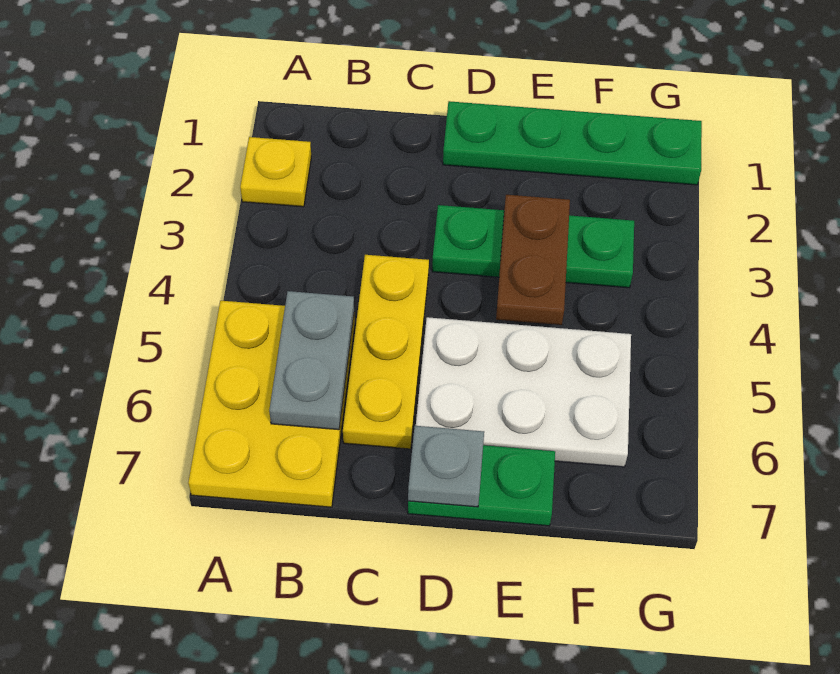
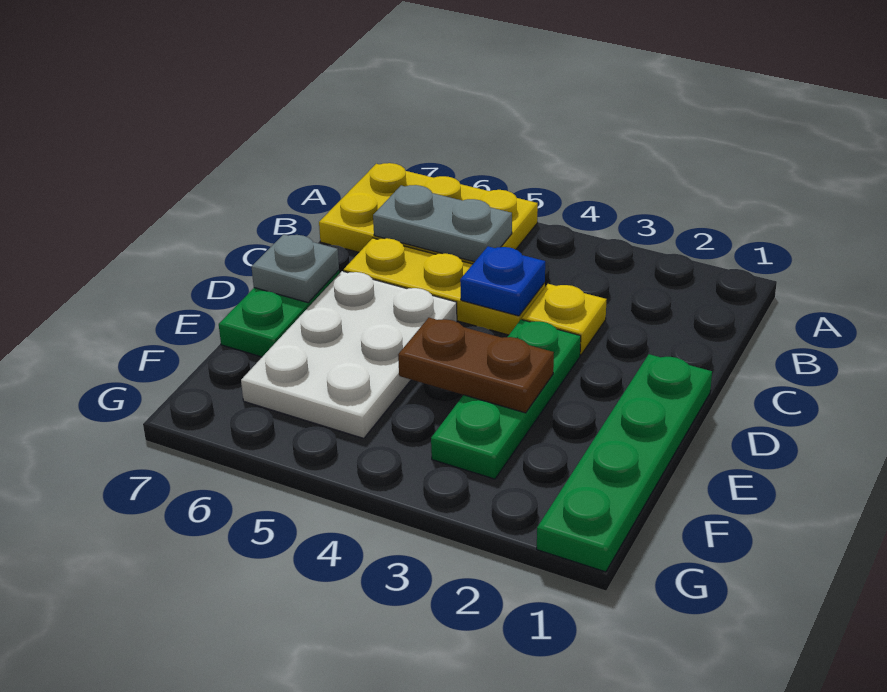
yellow 1x1 plate [240,137,311,207] -> yellow 1x1 plate moved to [522,284,607,355]
none -> blue 1x1 plate [460,246,545,316]

